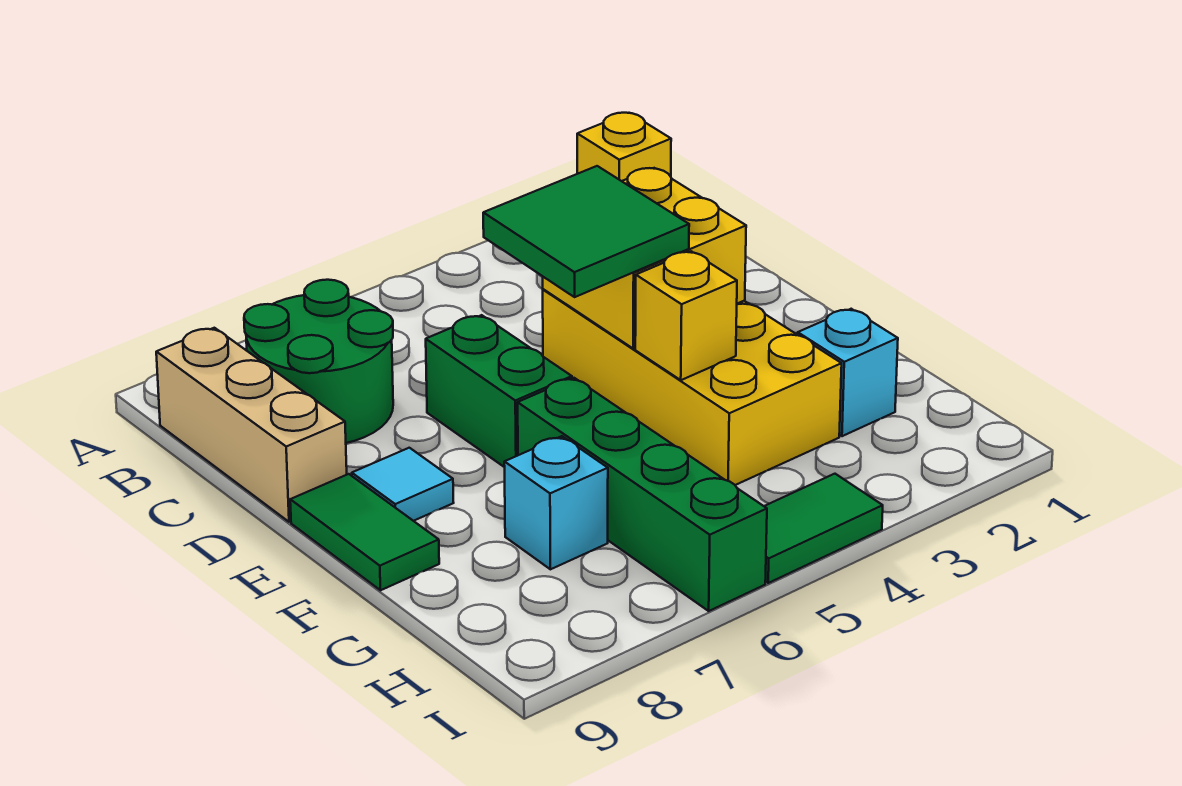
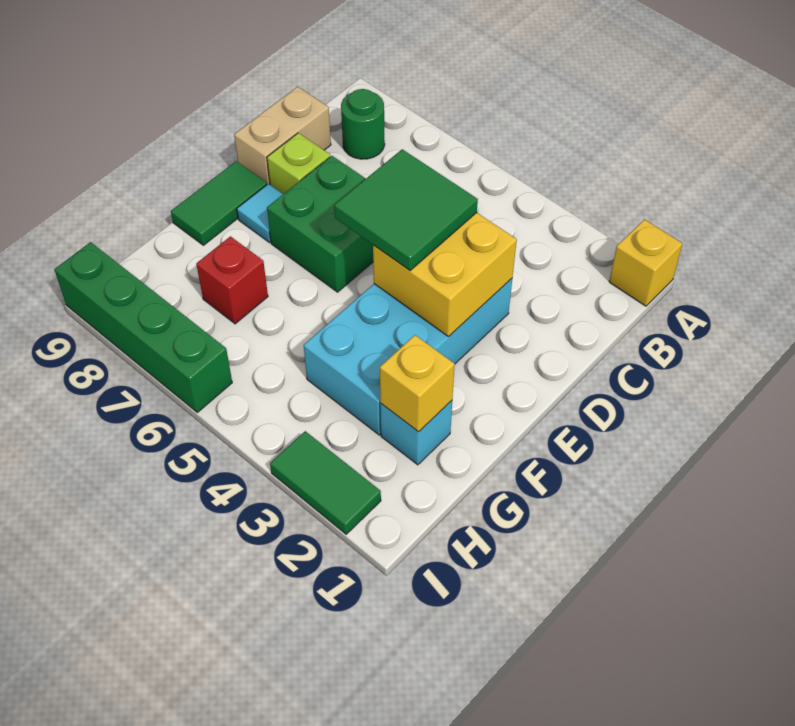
green 2x2 round brick [244,280,393,443] -> green 1x1 round brick [341,89,385,159]
tan 1x3 brick [156,328,347,522] -> tan 1x2 brick [234,87,331,185]
yellow 2x4 brick [543,289,842,485] -> cyan 2x4 brick [304,279,512,435]
green 1x2 brick [426,315,572,467] -> green 2x2 brick [267,156,373,292]
none -> lime 1x1 brick [267,133,330,194]
yellow 1x1 brick [635,251,737,380] -> yellow 1x1 brick moved to [380,335,455,432]
green 1x4 brick [518,378,767,611] -> green 1x4 brick turned to [54,242,232,412]
cyan 1x1 brick [504,436,608,569] -> red 1x1 brick [196,236,268,324]
green 1x2 tile [764,474,883,583] -> green 1x2 tile moved to [270,431,381,534]

